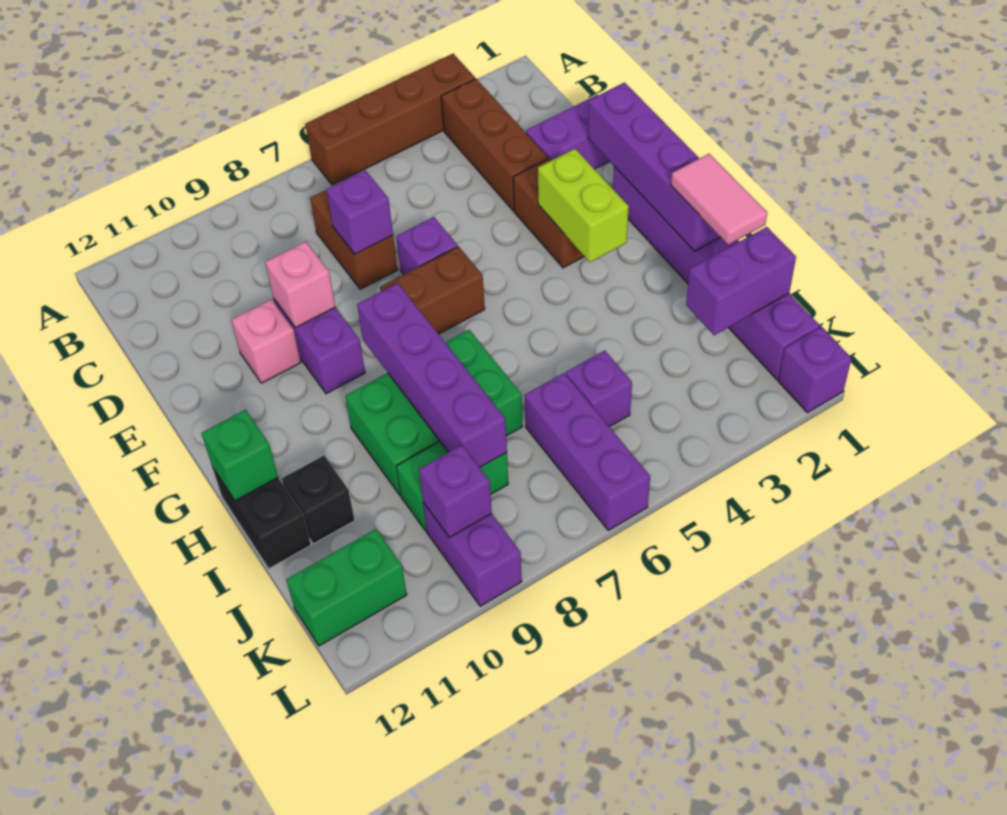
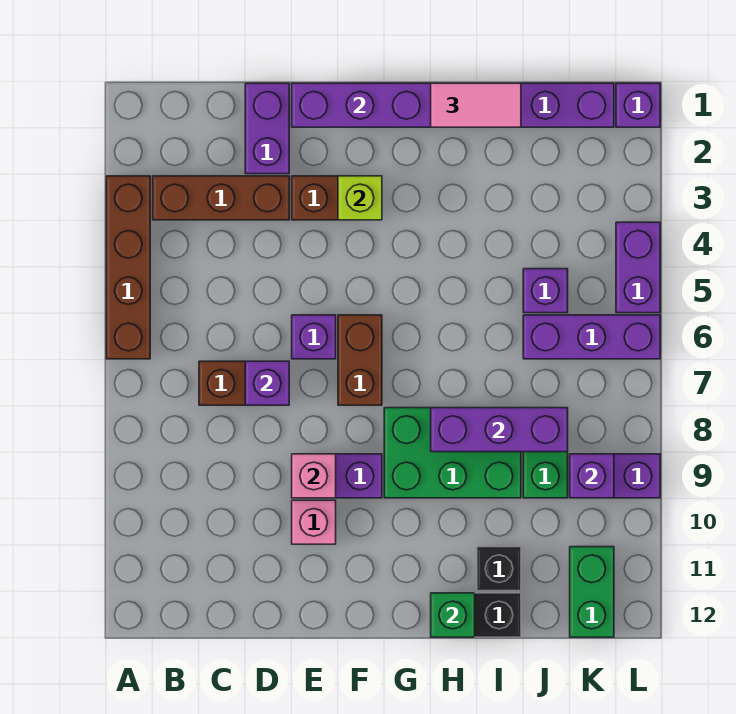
lime 1x2 brick [538,149,629,262] -> lime 1x1 brick [338,176,382,220]
purple 1x4 brick [357,283,507,468] -> purple 1x3 brick [431,408,568,452]
green 2x3 brick [345,330,523,495] -> green 2x3 brick turned to [384,408,521,498]
purple 1x2 brick [686,227,796,335] -> purple 1x2 brick moved to [616,222,660,313]

